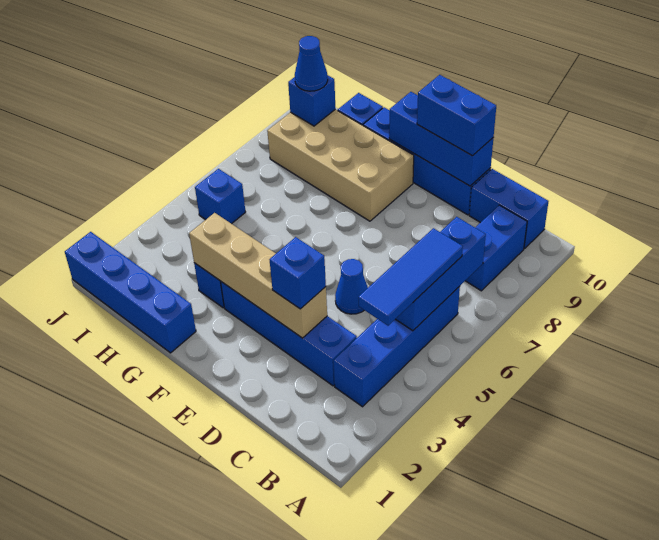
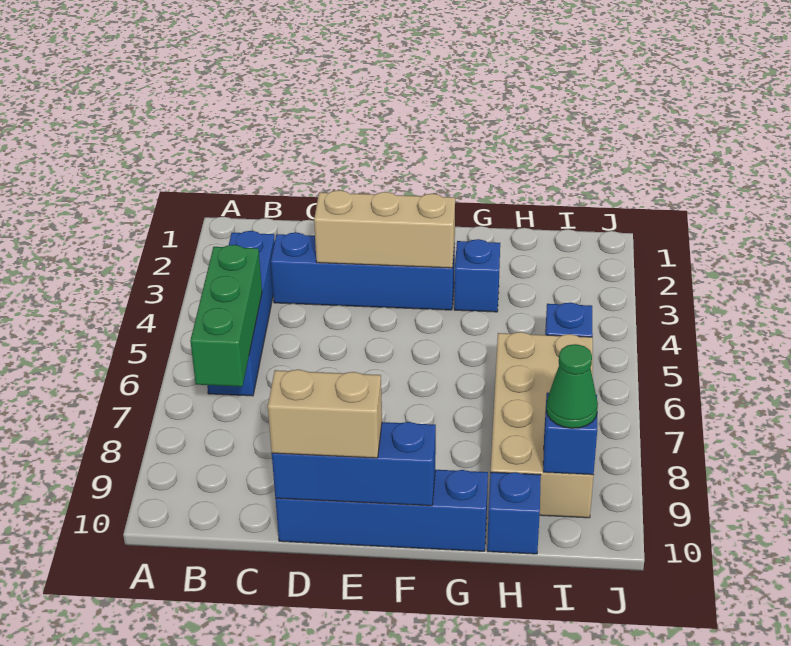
blue 1x3 tile [358,228,463,326] -> none
blue 1x3 brick [396,217,486,331] -> green 1x3 brick [190,245,262,387]
blue 1x2 brick [465,205,527,291] -> none
blue 1x2 brick [469,169,549,249] -> none
tan 1x4 brick [189,213,327,338] -> tan 1x3 brick [314,190,455,268]
blue 1x1 brick [270,237,326,309] -> none
blue 1x1 cone [335,259,368,314] -> none
blue 1x2 brick [417,75,496,156] -> tan 1x2 brick [268,369,382,458]
tan 2x4 brick [267,110,414,221] -> tan 2x4 brick turned to [491,332,594,518]
blue 1x4 brick [65,232,196,353] -> none
blue 1x1 cone [295,36,328,91] -> green 1x1 cone [546,344,598,428]

